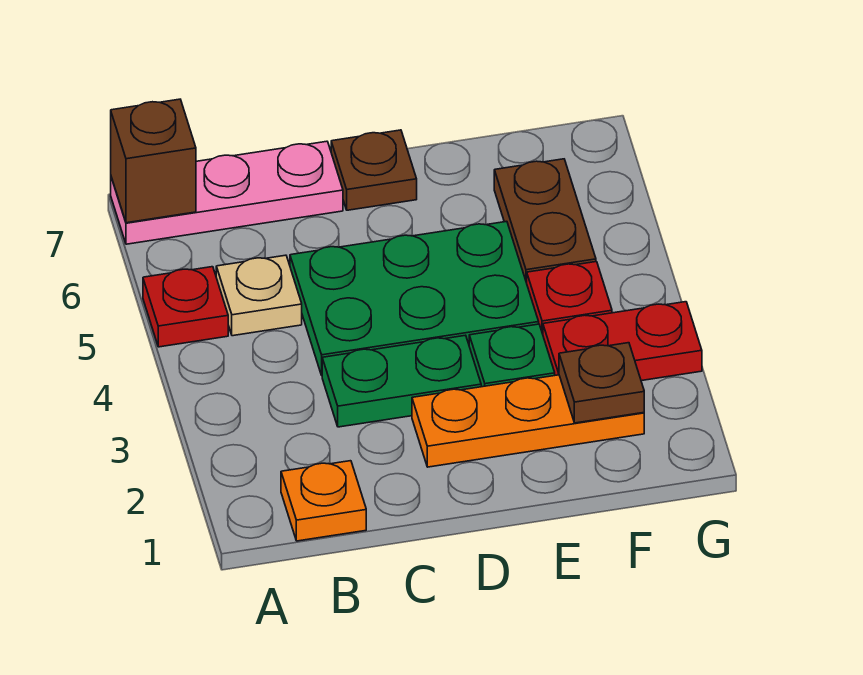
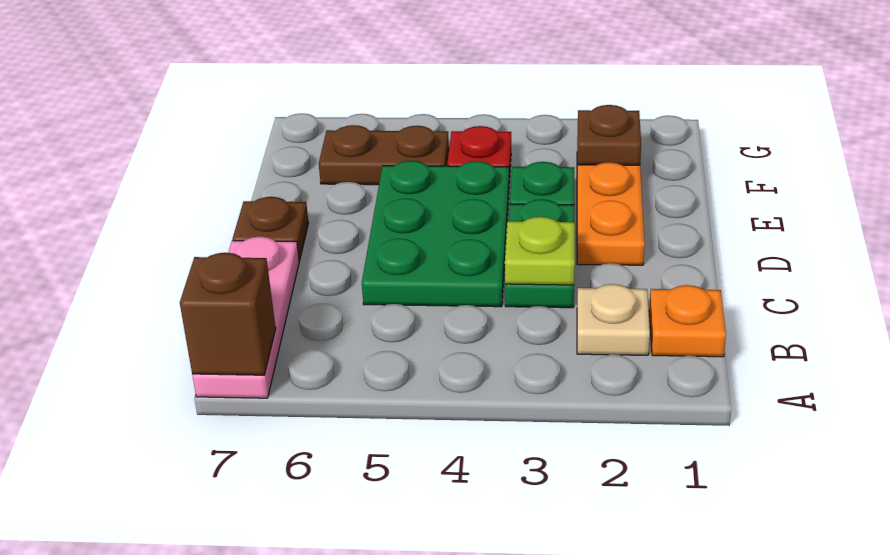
red 1x1 plate [143,267,228,347] -> none
tan 1x1 plate [216,255,302,336] -> tan 1x1 plate moved to [577,284,650,355]
none -> lime 1x1 plate [505,217,575,285]
red 1x2 plate [543,302,702,381] -> none

